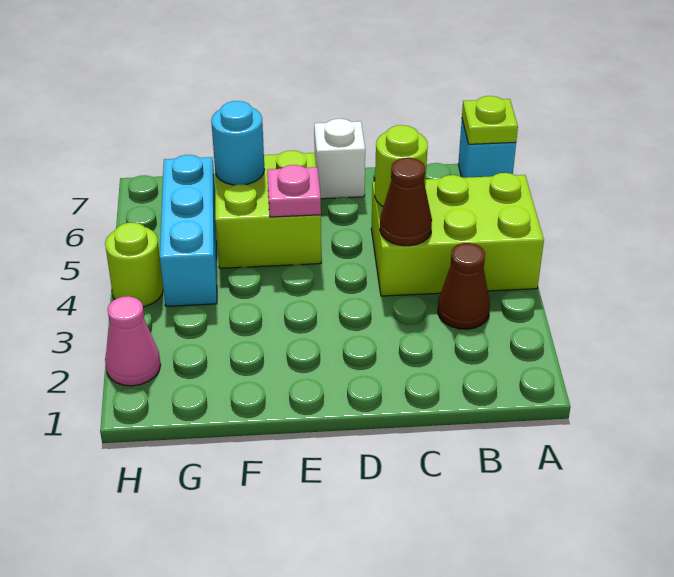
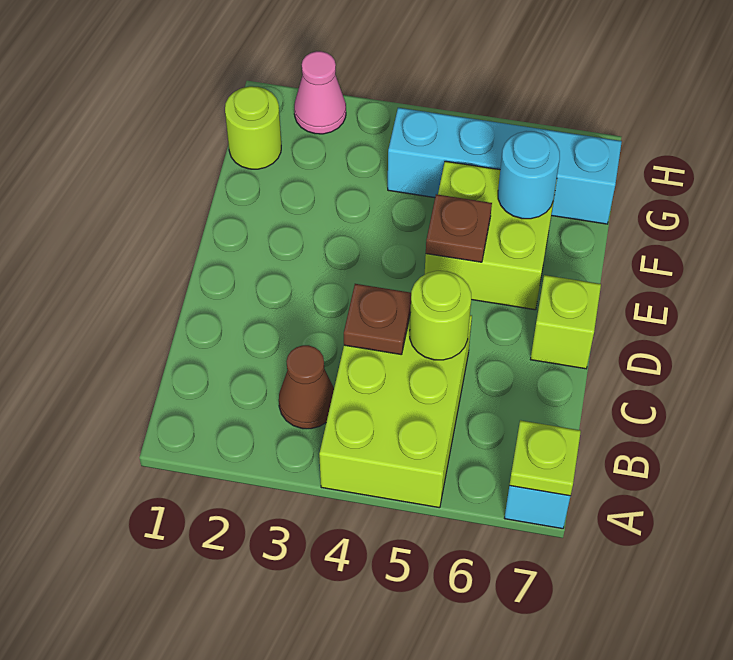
brown 1x1 cone [380,158,432,246] -> brown 1x1 plate [344,284,411,355]
white 1x1 brick [314,119,365,199] -> lime 1x1 brick [531,275,601,369]
pink 1x1 plate [267,165,321,217] -> brown 1x1 plate [426,194,492,262]
cyan 1x3 brick [160,155,217,306] -> cyan 1x4 brick [388,108,622,224]
lime 1x1 round brick [105,223,163,307] -> lime 1x1 round brick moved to [225,86,281,169]

